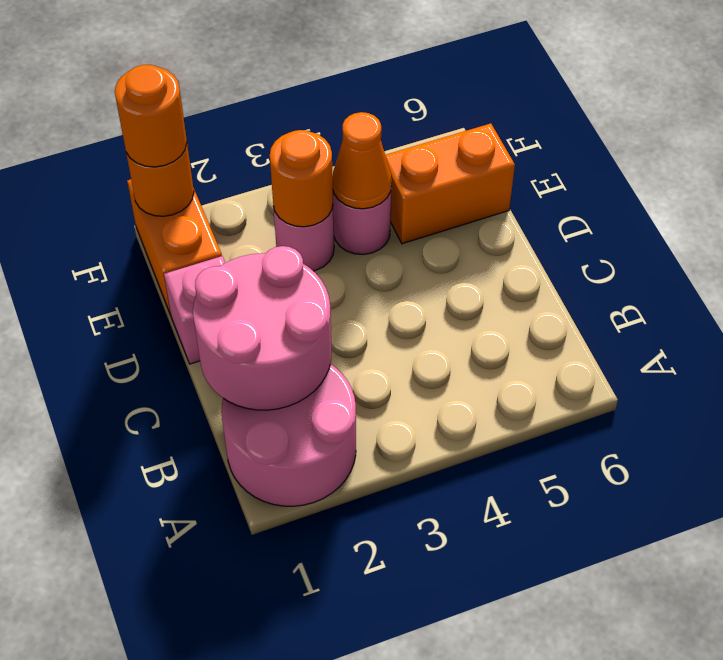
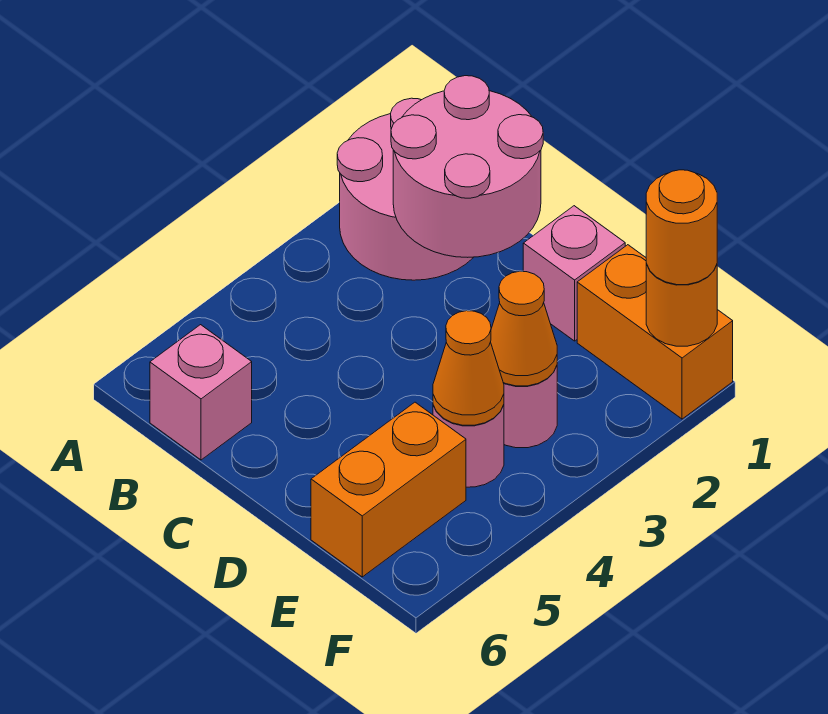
none -> pink 1x1 brick [150,325,252,460]
orange 1x1 round brick [270,130,333,227] -> orange 1x1 cone [491,271,557,386]

